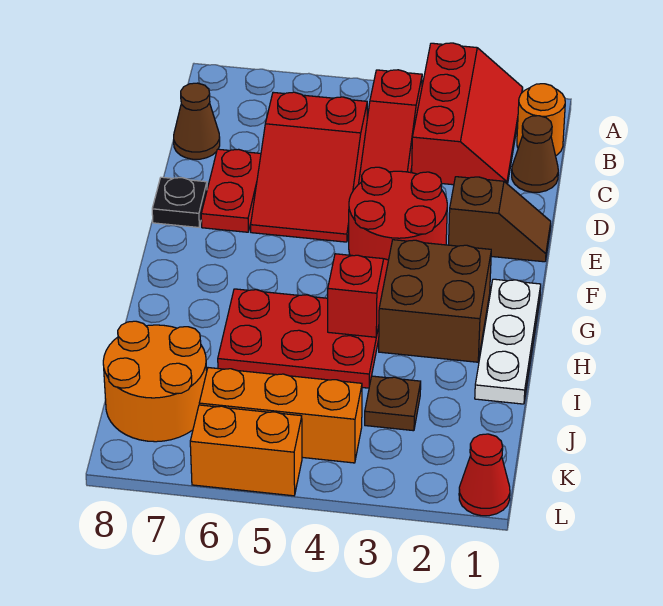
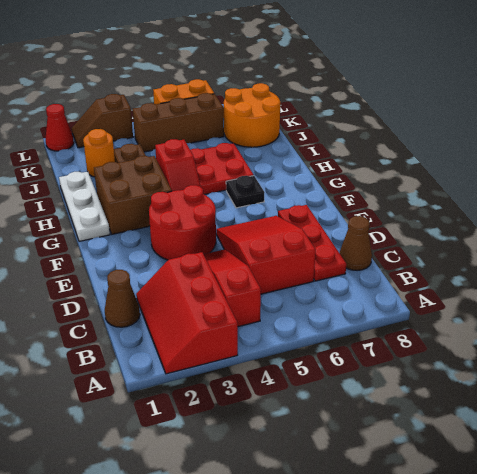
orange 1x1 round brick [517,84,565,156] -> orange 1x1 round brick moved to [83,129,115,177]
red 1x2 plate [201,149,261,232] -> red 1x3 plate [278,205,346,281]
brown 1x2 slope [449,177,551,262] -> brown 1x2 slope moved to [72,94,133,148]
black 1x1 plate [152,177,207,227] -> black 1x1 plate moved to [226,176,265,208]
orange 1x3 brick [199,368,362,463] -> brown 1x3 brick [133,93,224,152]

